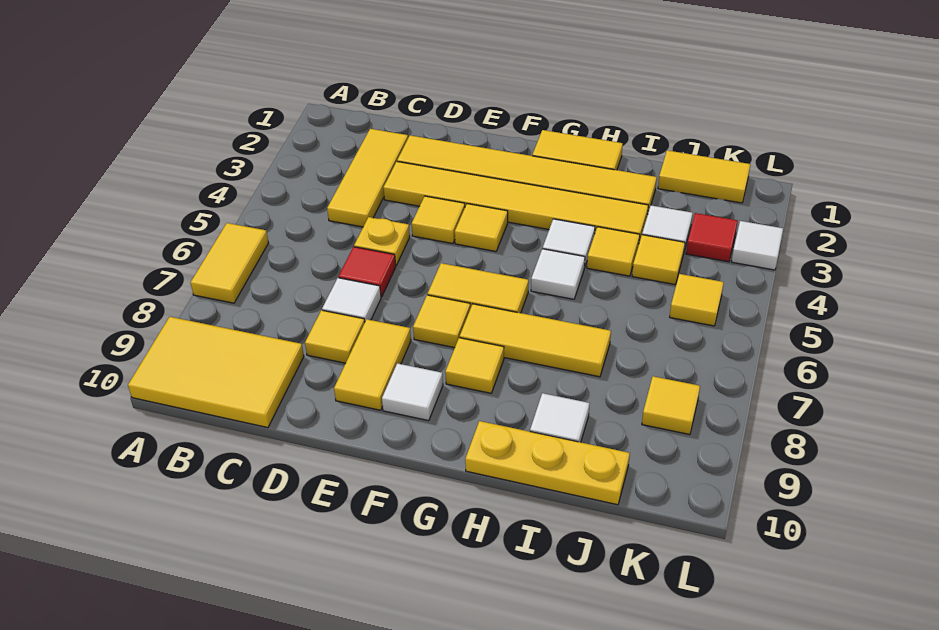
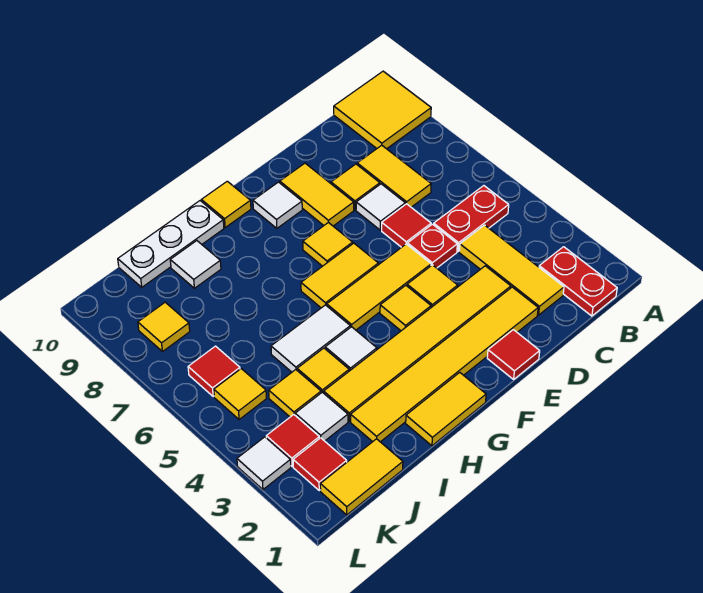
yellow 1x2 tile [191,223,268,303] -> yellow 1x2 tile moved to [357,145,431,207]
yellow 2x3 tile [128,317,304,428] -> yellow 2x2 tile [334,71,431,149]
none -> red 1x2 plate [539,247,617,316]
none -> red 1x2 plate [434,186,509,252]
yellow 1x1 plate [354,217,410,265] -> red 1x1 plate [407,224,457,268]
none -> red 1x1 tile [487,330,540,379]
yellow 1x3 tile [460,304,611,377] -> yellow 1x3 tile moved to [327,244,431,330]
yellow 1x1 tile [445,338,504,393] -> yellow 1x1 tile moved to [201,181,251,228]
white 1x1 tile [531,249,585,299] -> white 1x2 tile [271,305,350,372]
yellow 1x3 plate [465,421,630,505] -> white 1x3 plate [118,201,224,287]
none -> red 1x1 tile [293,438,347,490]
none -> red 1x1 tile [188,346,240,397]

